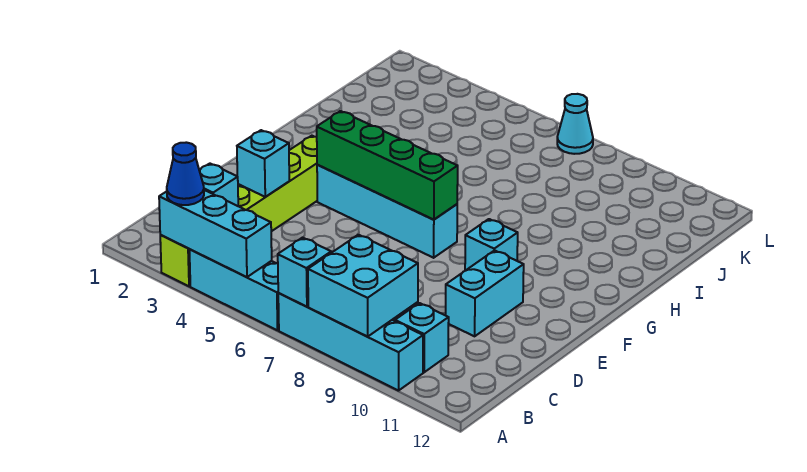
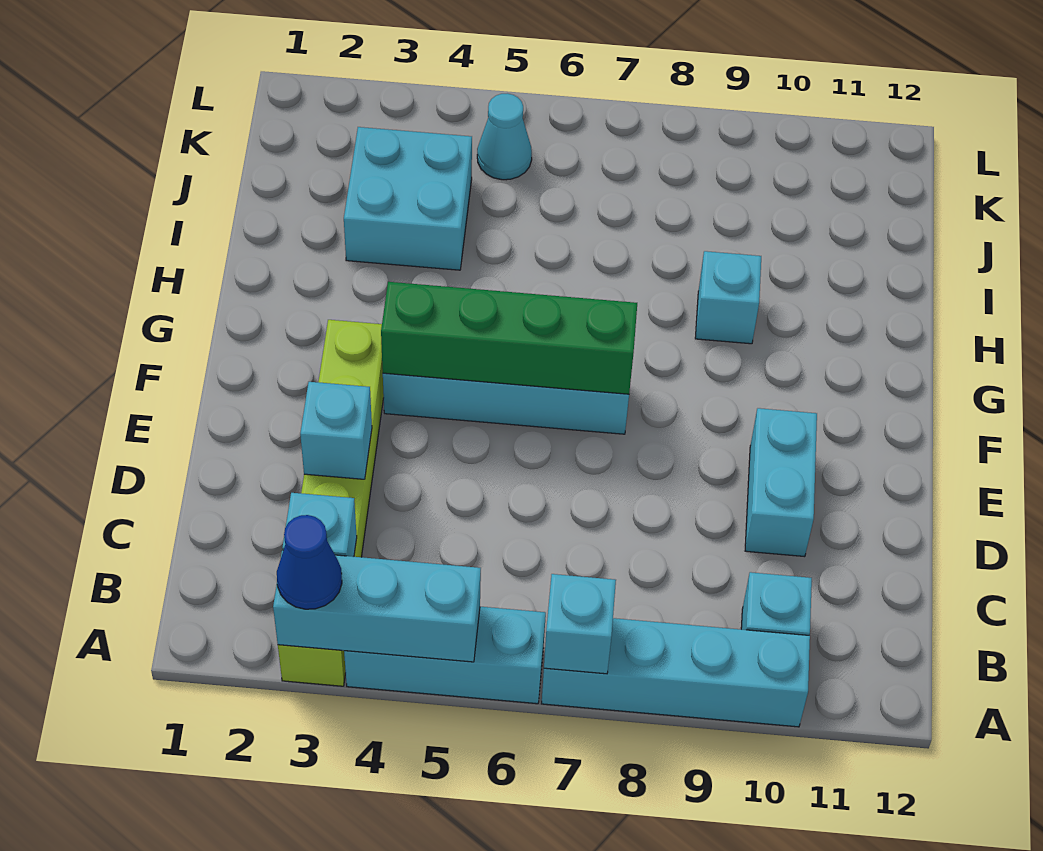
cyan 2x2 brick [308,235,418,336] -> cyan 2x2 brick moved to [344,127,472,270]
cyan 1x1 brick [465,219,518,271] -> cyan 1x1 brick moved to [695,251,761,344]
cyan 1x1 cone [557,94,593,154] -> cyan 1x1 cone moved to [477,93,532,180]

